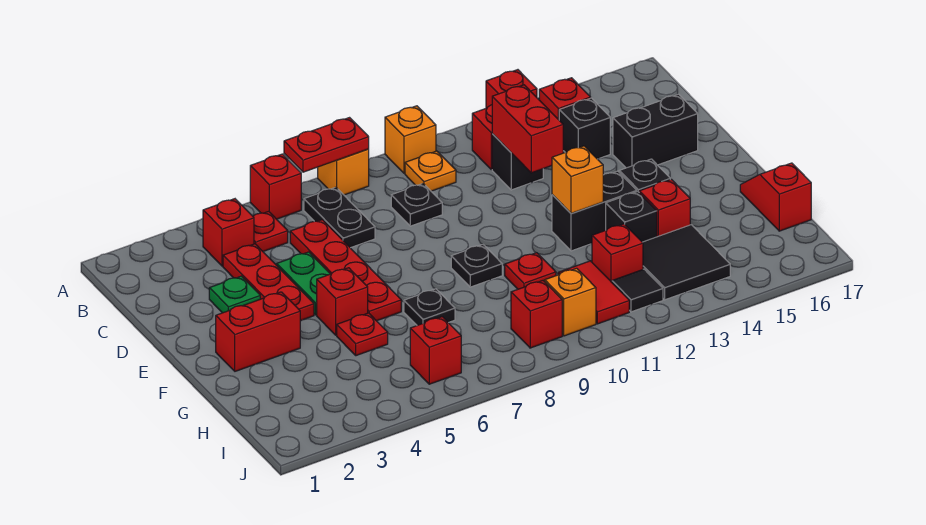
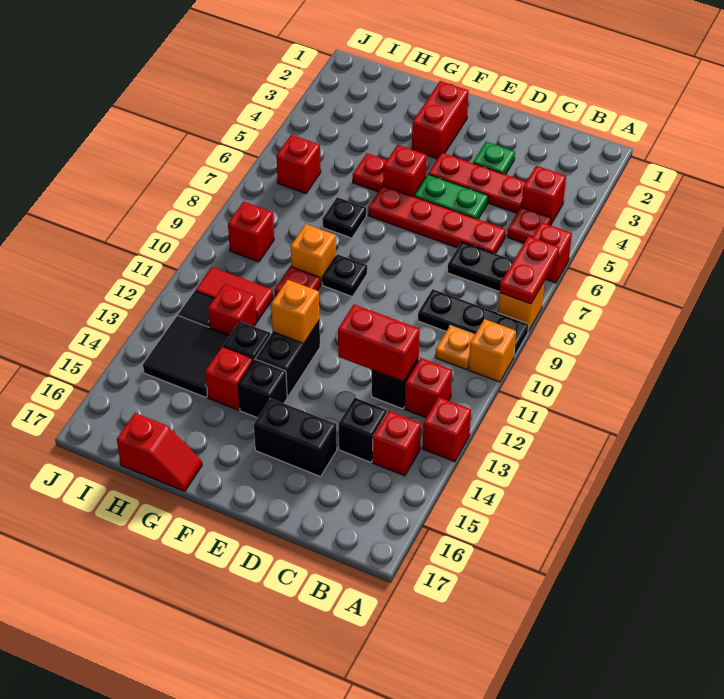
black 1x1 plate [391,184,442,226] -> black 1x3 plate [418,289,529,356]
black 1x2 brick [613,94,698,168] -> black 1x2 brick turned to [254,398,337,477]
orange 1x1 brick [545,268,596,336] -> orange 1x1 brick moved to [290,224,336,285]

